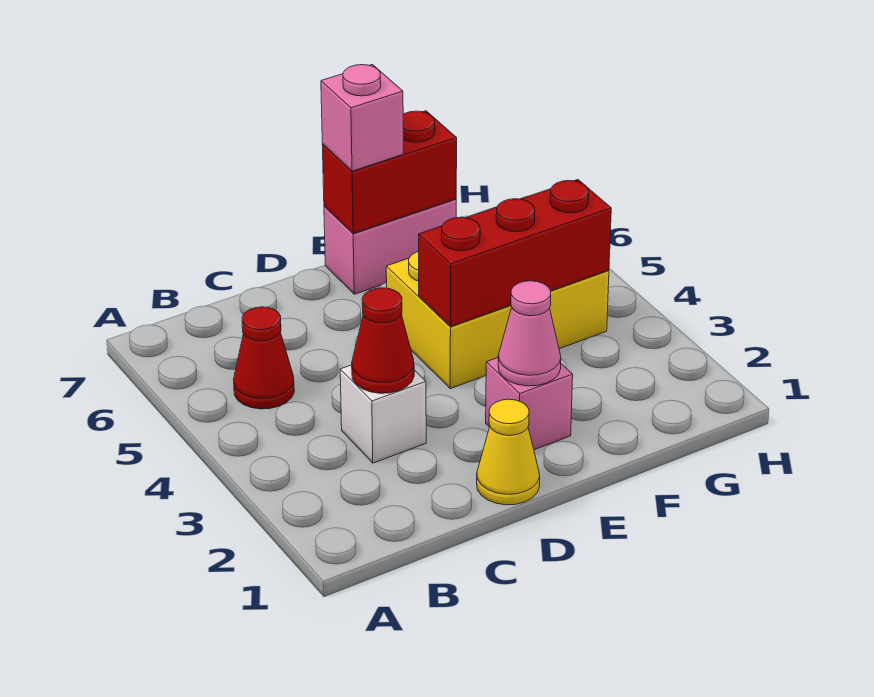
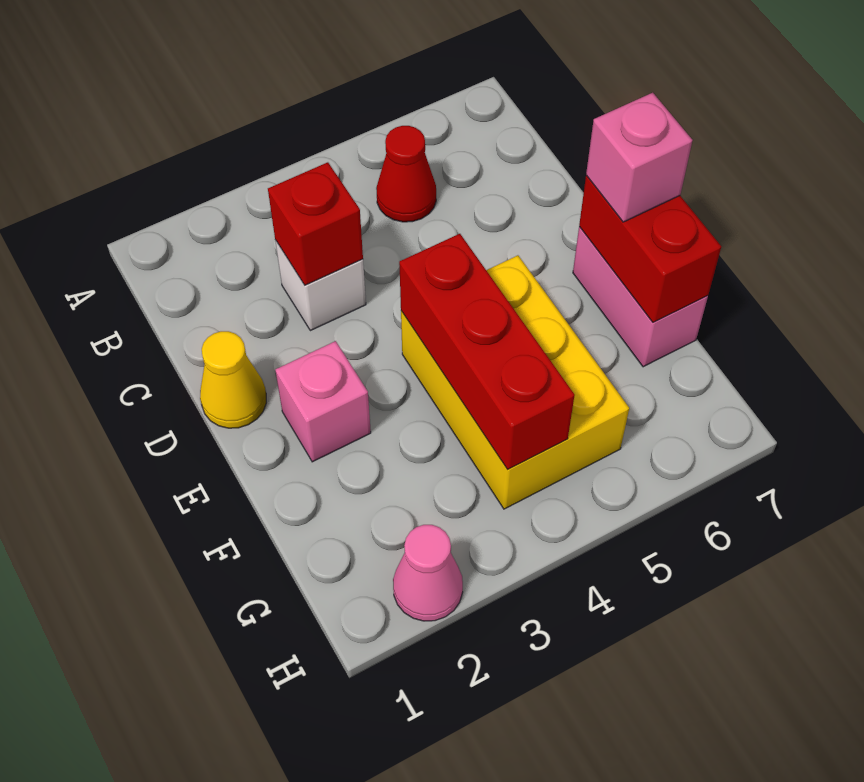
red 1x1 cone [352,288,414,393] -> red 1x1 brick [268,162,363,285]
pink 1x1 cone [498,281,561,386] -> pink 1x1 cone moved to [393,525,463,621]

